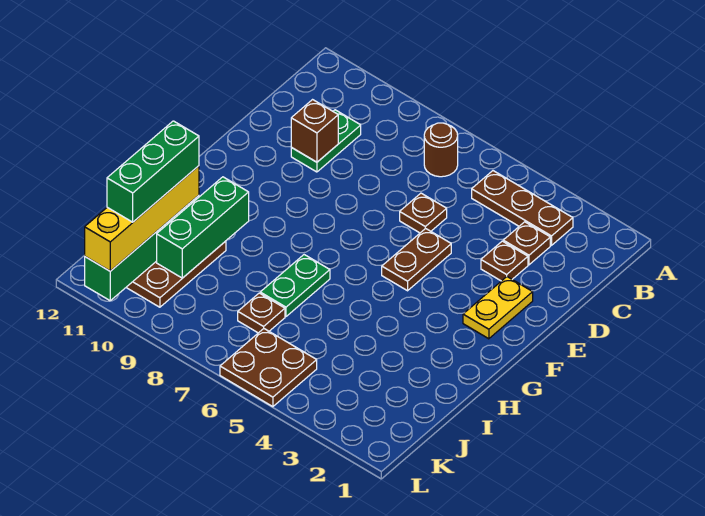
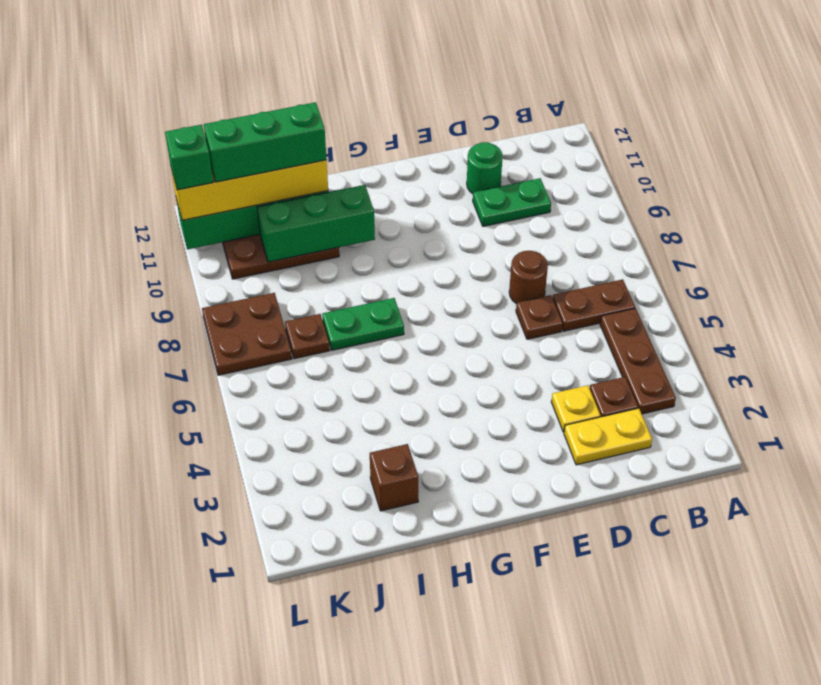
brown 1x1 round brick [424,123,458,177] -> brown 1x1 round brick moved to [509,251,548,304]
brown 1x1 plate [481,241,528,281] -> yellow 1x1 plate [551,385,601,432]
brown 1x1 brick [291,100,338,162] -> brown 1x1 brick moved to [370,444,418,511]
none -> green 1x1 round brick [467,142,502,194]
yellow 1x2 plate [463,277,533,339] -> yellow 1x2 plate moved to [564,408,652,465]
brown 1x2 plate [382,228,451,291] -> brown 1x2 plate moved to [553,279,635,331]
brown 2x2 plate [220,329,317,407] -> brown 2x2 plate moved to [202,293,292,375]
none -> green 1x1 brick [165,125,213,190]

